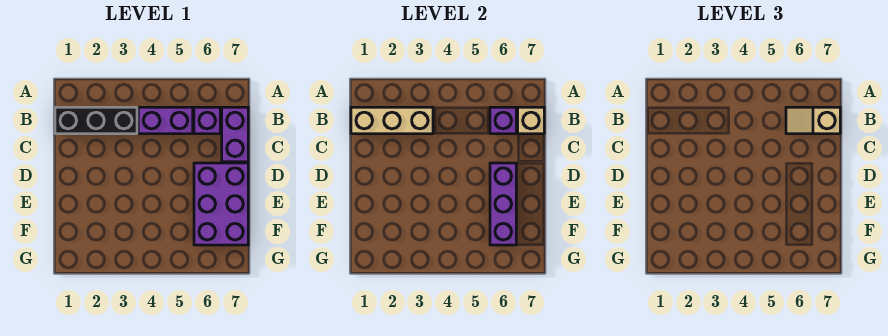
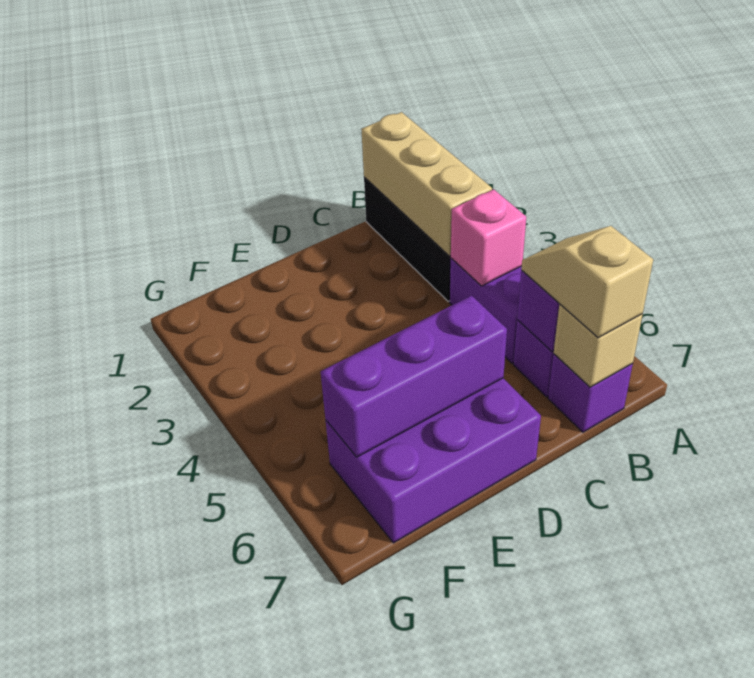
none -> pink 1x1 brick [451,189,526,286]
purple 1x2 brick [222,107,248,162] -> purple 1x1 brick [548,354,633,432]

